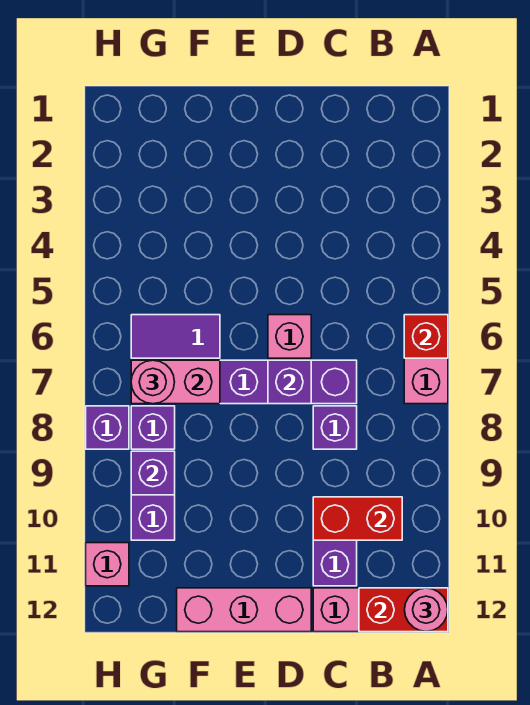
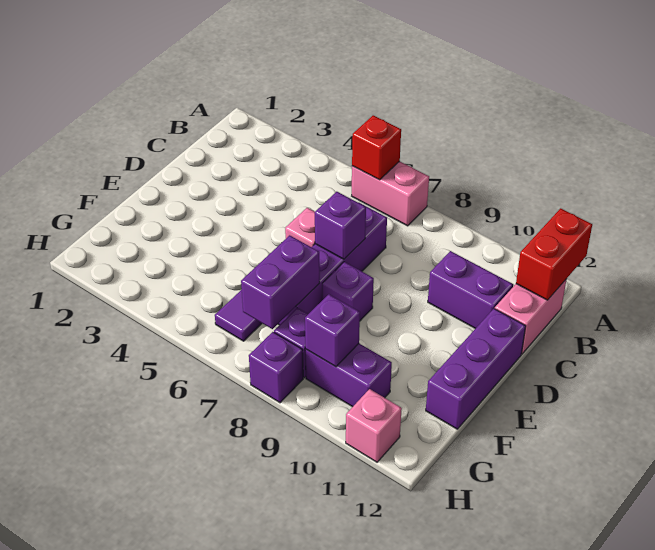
pink 1x1 round brick [405,588,448,632] -> none
red 1x2 brick [313,497,402,540] -> none
purple 1x1 brick [313,406,357,449] -> purple 1x1 brick moved to [322,262,374,321]
pink 1x3 brick [177,588,311,632] -> purple 1x3 brick [426,309,526,429]
pink 1x2 brick [131,360,220,404] -> purple 1x2 brick [241,235,320,329]
pink 1x1 round brick [131,360,174,404] -> none

